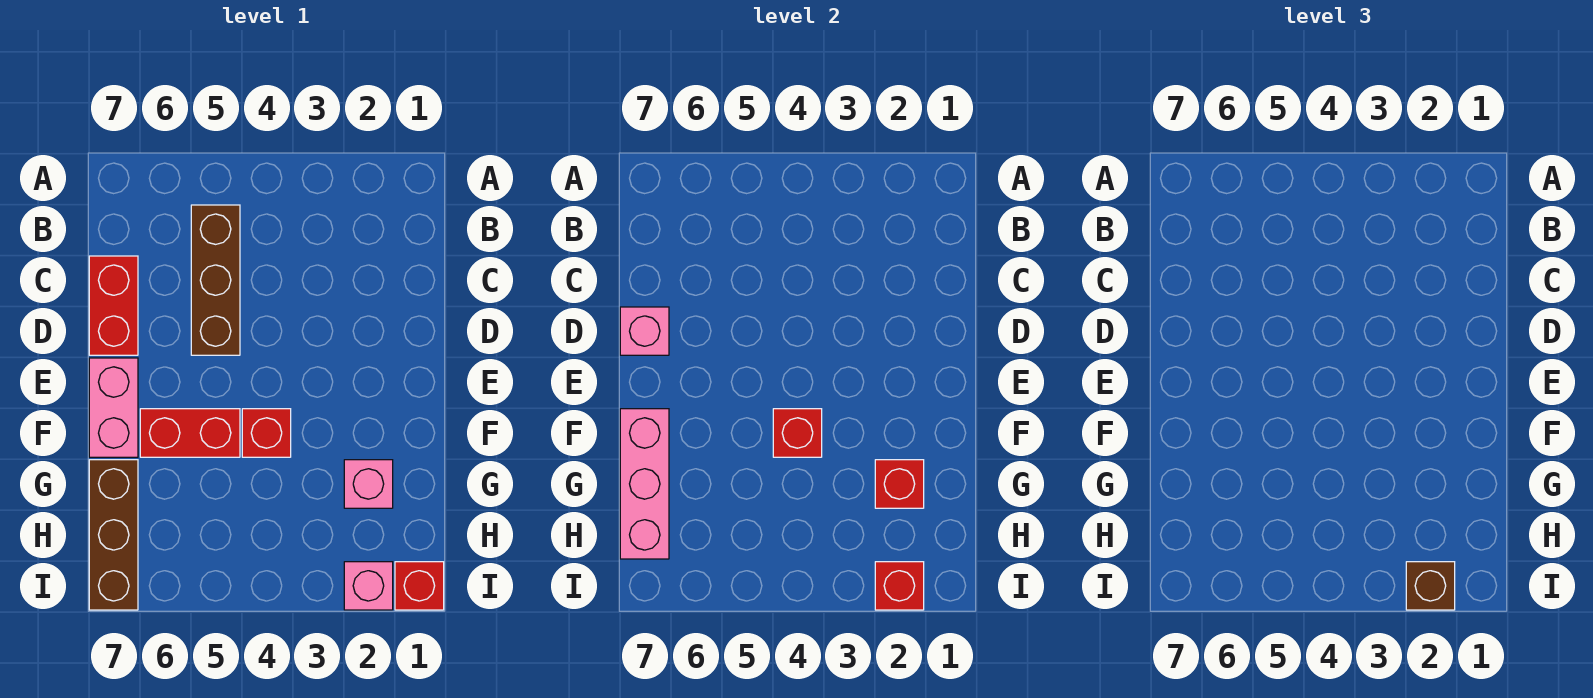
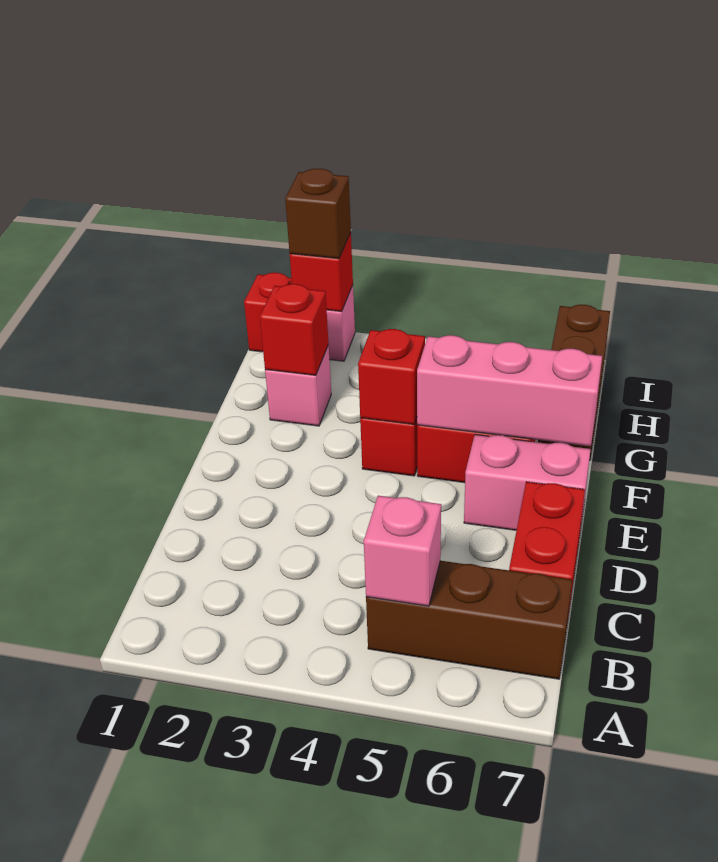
brown 1x3 brick [191,205,240,355] -> brown 1x3 brick turned to [366,561,572,679]
pink 1x1 brick [620,307,669,355] -> pink 1x1 brick moved to [364,496,441,606]
pink 1x2 brick [89,358,138,457] -> pink 1x2 brick turned to [464,435,591,531]
pink 1x3 brick [620,409,669,559] -> pink 1x3 brick turned to [417,335,602,446]

